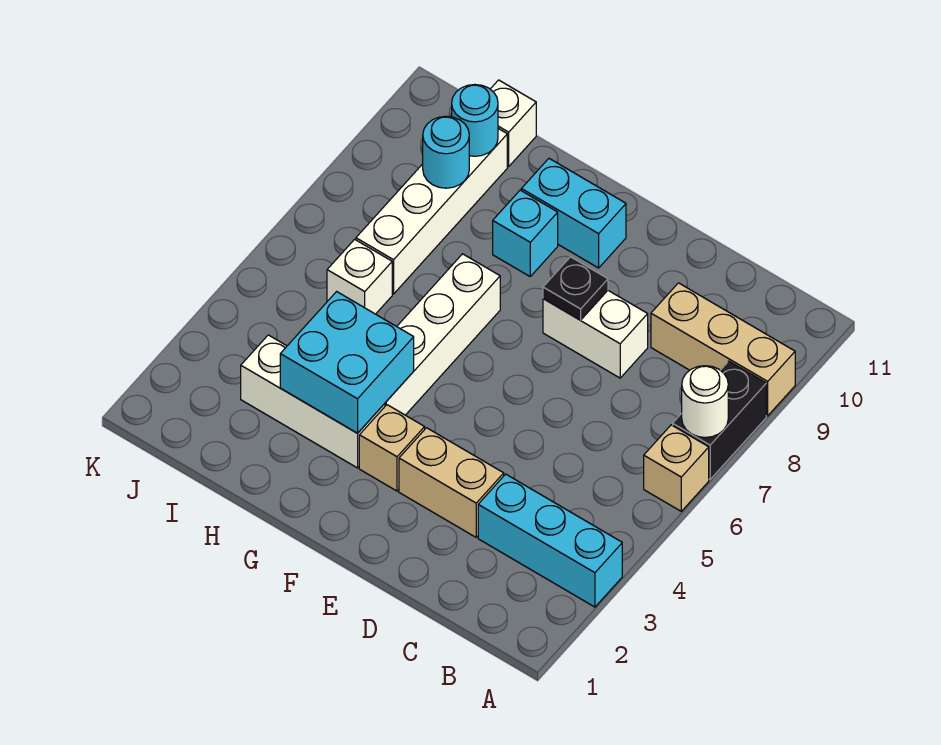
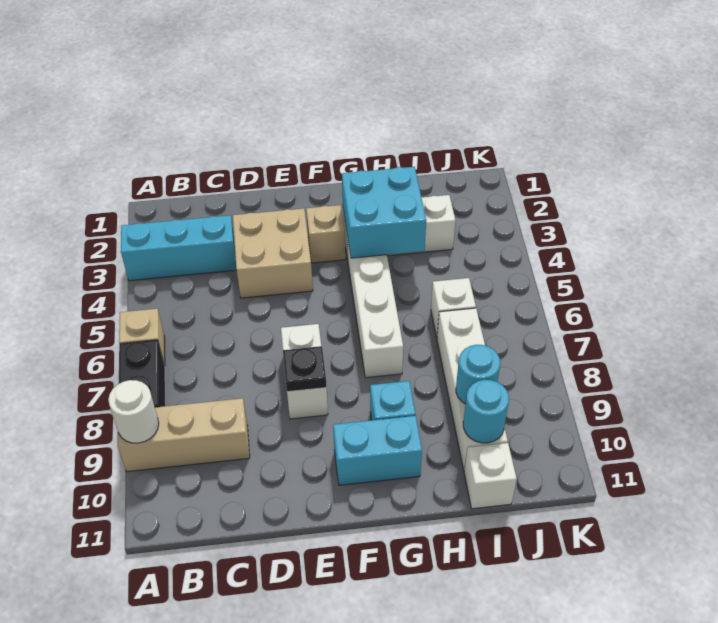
white 1x1 round brick [682,366,728,437] -> white 1x1 round brick moved to [108,380,159,443]
tan 1x2 brick [399,428,504,537] -> tan 2x2 brick [233,208,313,298]
white 1x2 brick [543,291,648,378] -> white 1x2 brick turned to [281,324,328,419]

